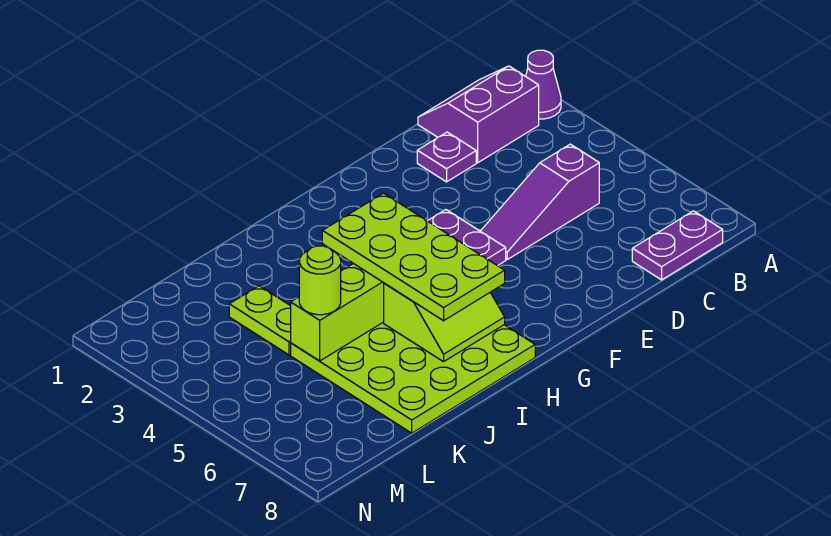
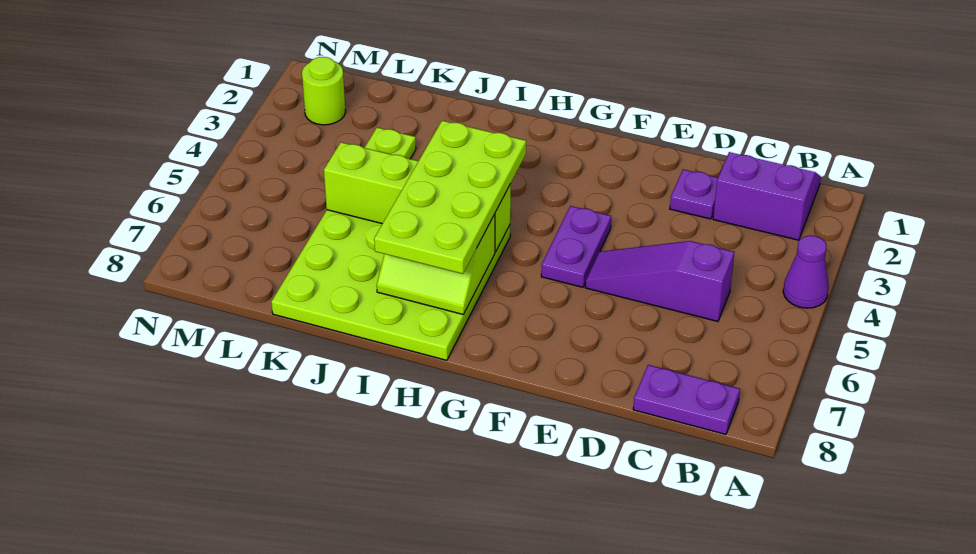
purple 1x1 cone [526,50,561,119] -> purple 1x1 cone moved to [783,236,829,308]
lime 1x1 round brick [299,246,341,315] -> lime 1x1 round brick moved to [302,57,346,125]

